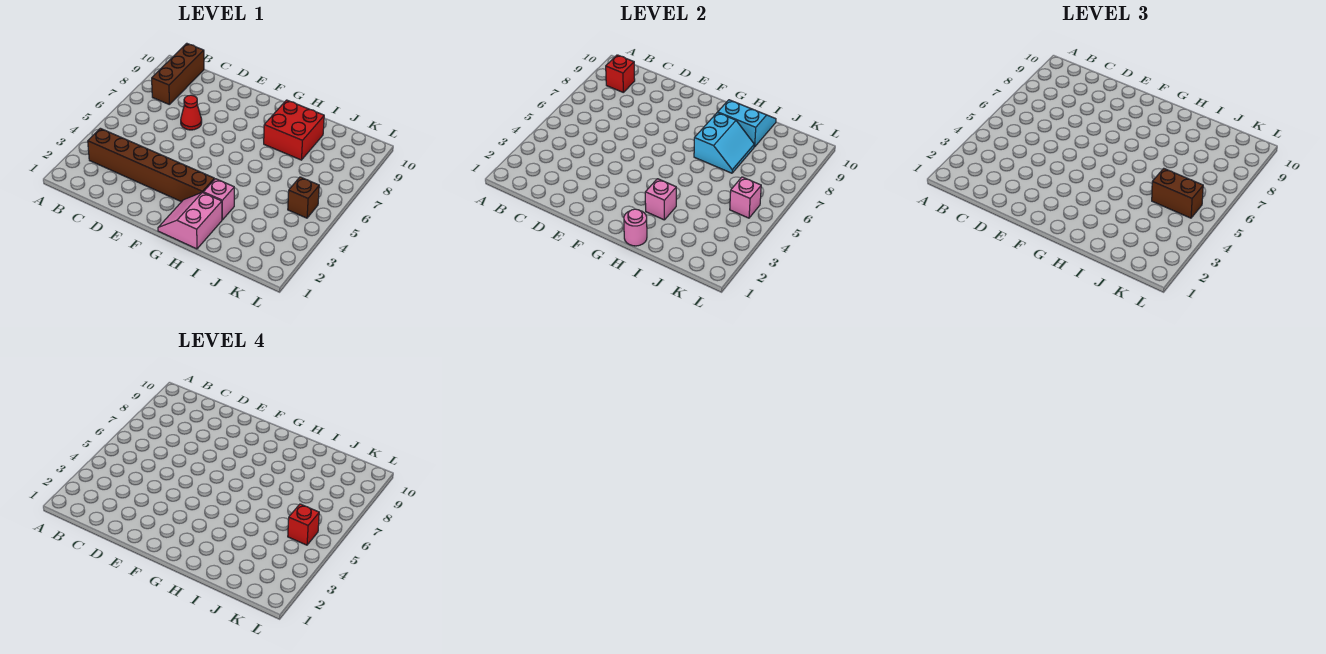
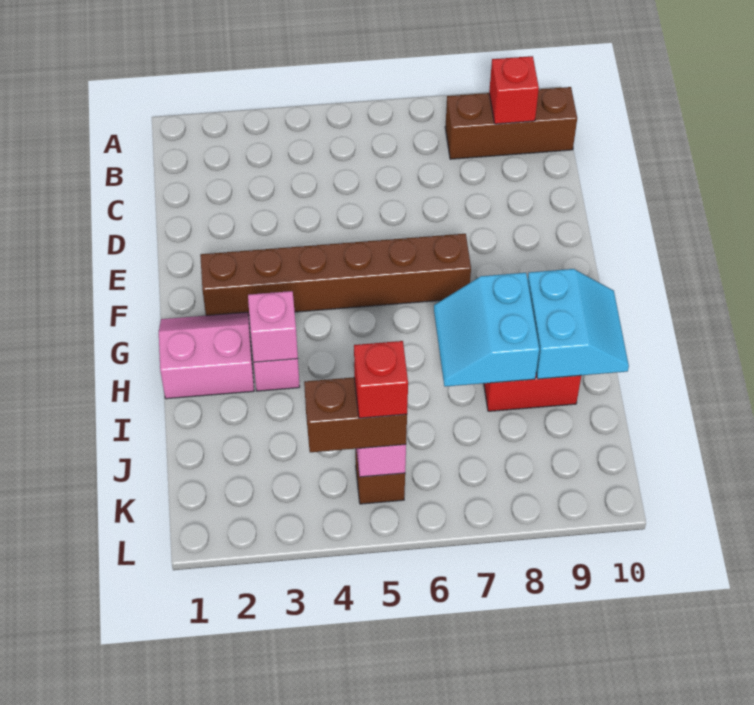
brown 1x6 brick [88,128,214,202] -> brown 1x6 brick turned to [200,234,471,316]
red 1x1 cone [181,95,202,130] -> none
pink 1x1 round brick [624,209,647,246] -> none
cyan 2x2 slope [694,112,754,173] -> cyan 2x2 slope turned to [434,273,539,387]
brown 1x2 brick [1152,169,1203,218] -> brown 1x2 brick turned to [304,377,407,452]

